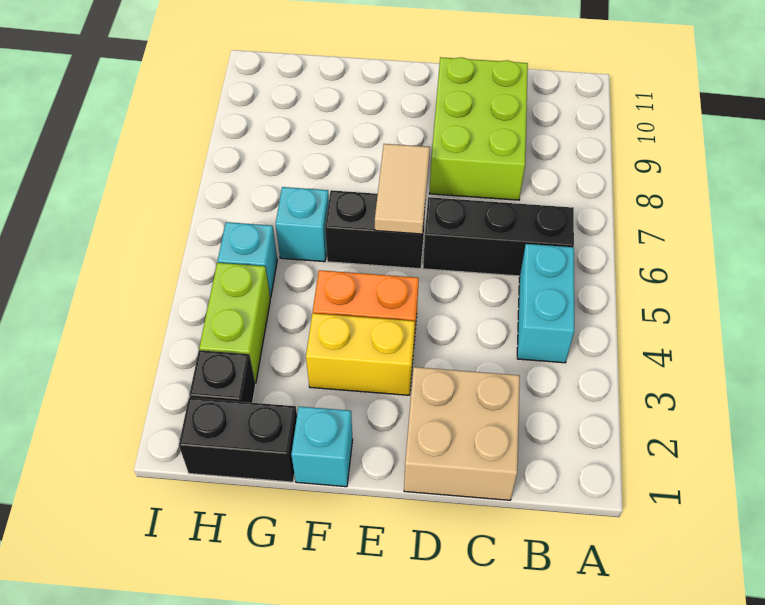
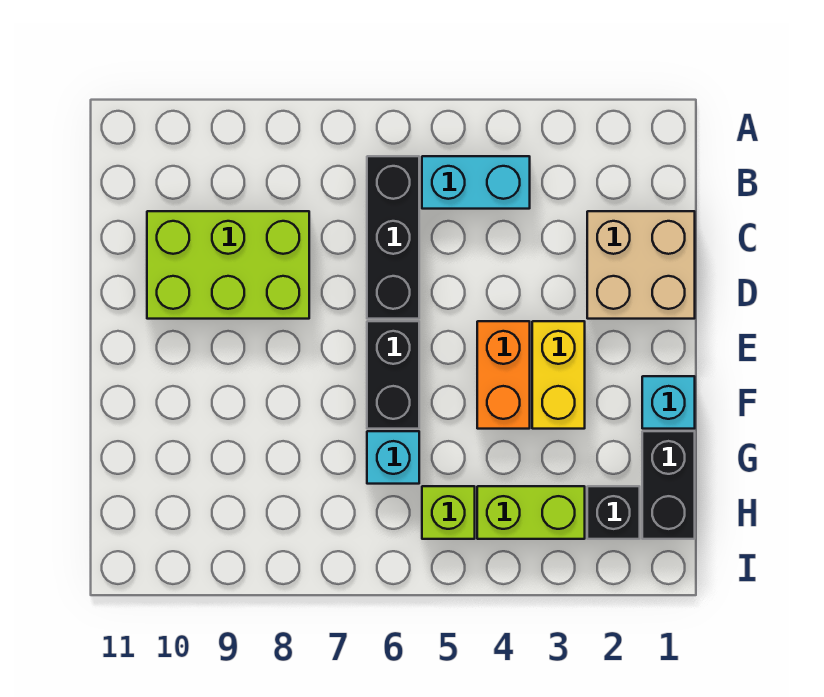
tan 1x2 tile [375,144,430,234] -> none
cyan 1x1 brick [218,222,277,298] -> lime 1x1 brick [422,486,475,539]

